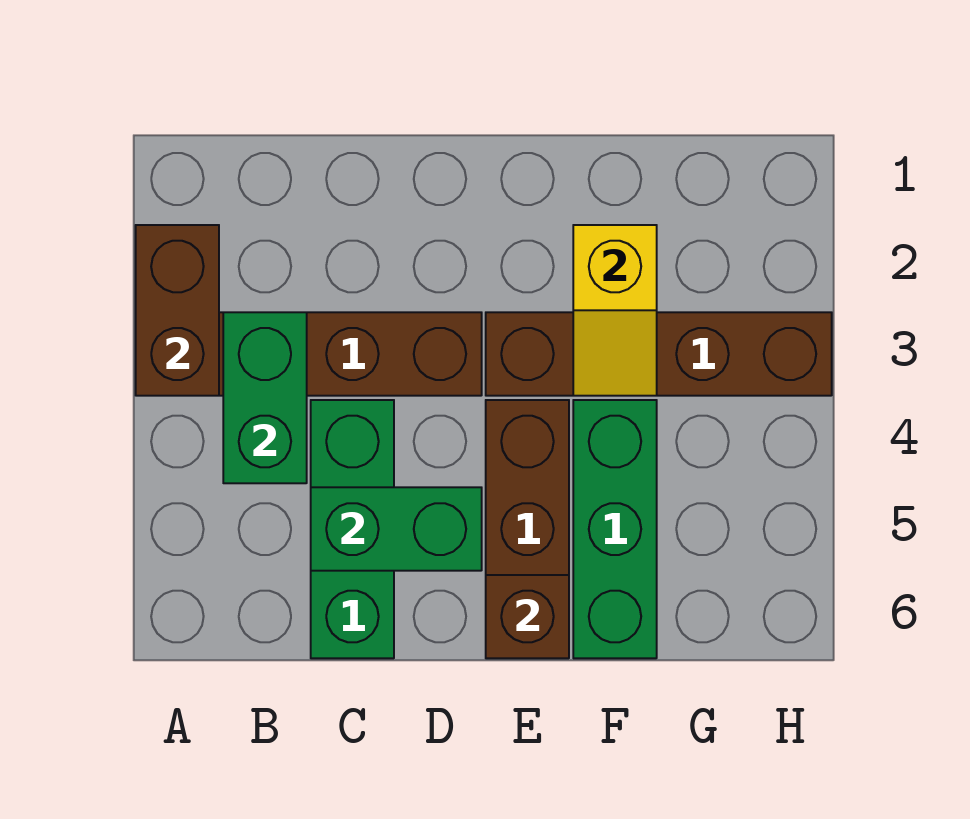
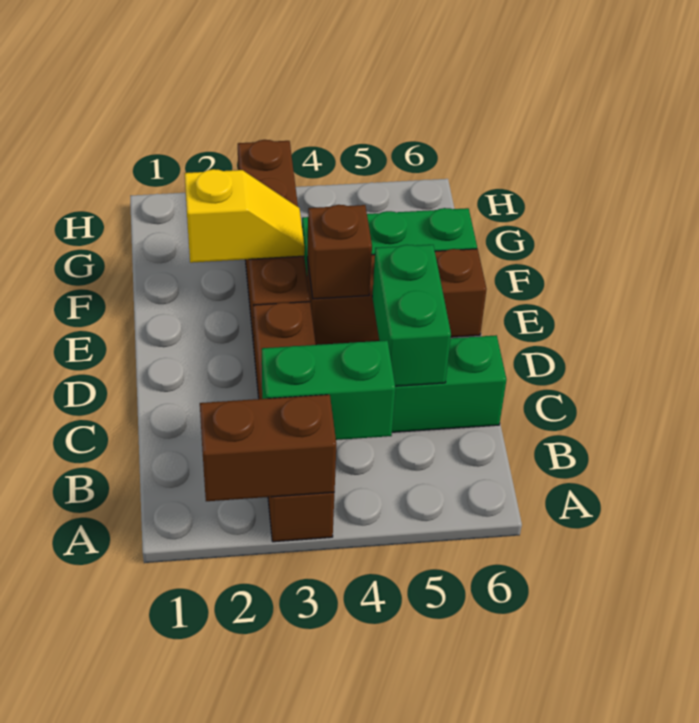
brown 1x1 brick [486,575,569,658] -> brown 1x1 brick moved to [307,205,372,299]

